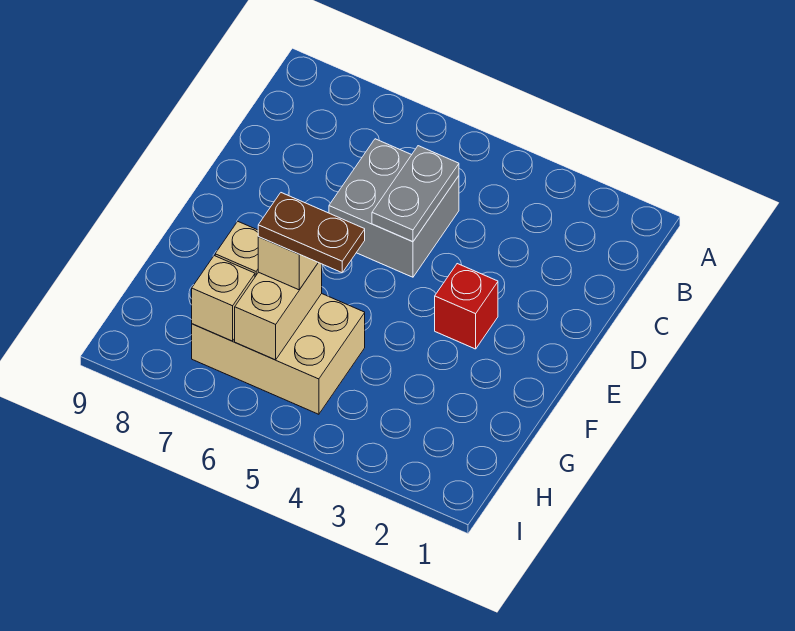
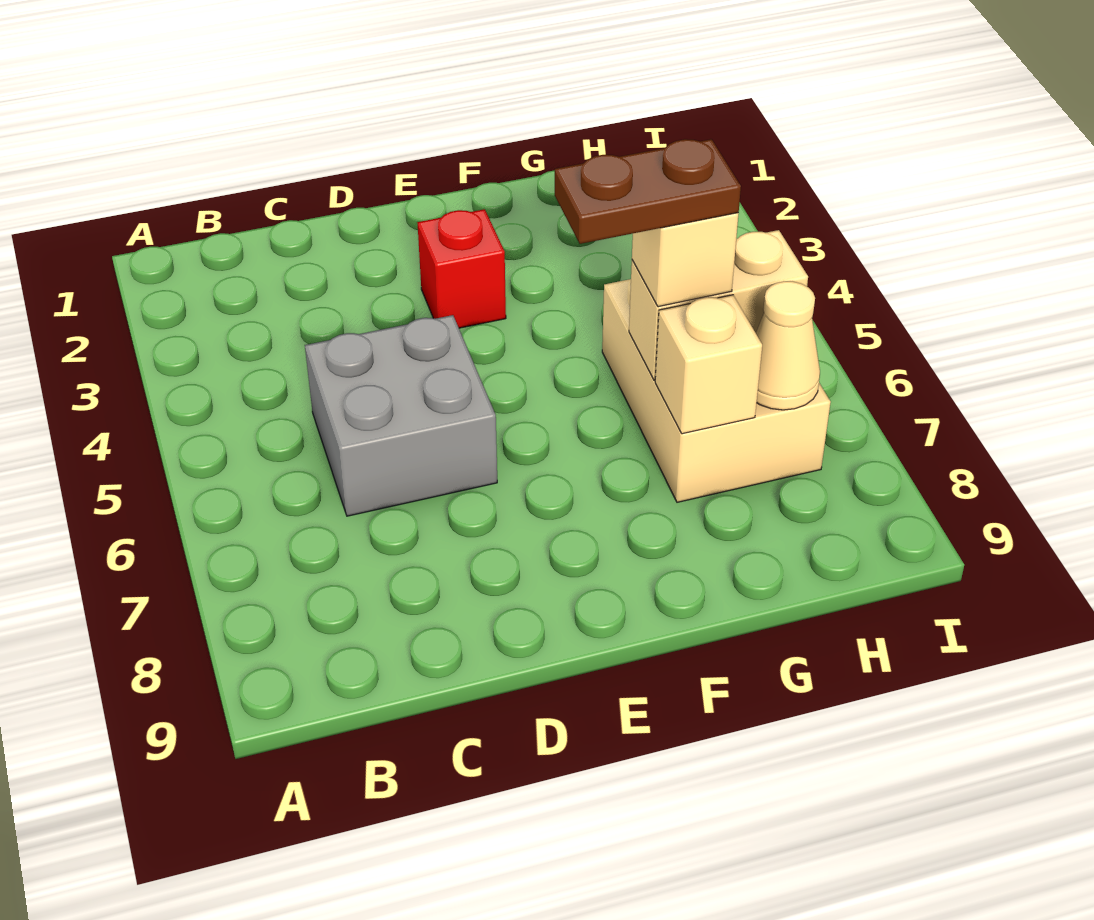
grey 1x2 plate [372,146,459,241] -> none
brown 1x2 plate [258,193,365,273] -> brown 1x2 plate turned to [555,139,741,244]
tan 1x1 brick [192,256,255,341] -> tan 1x1 cone [756,281,820,410]

